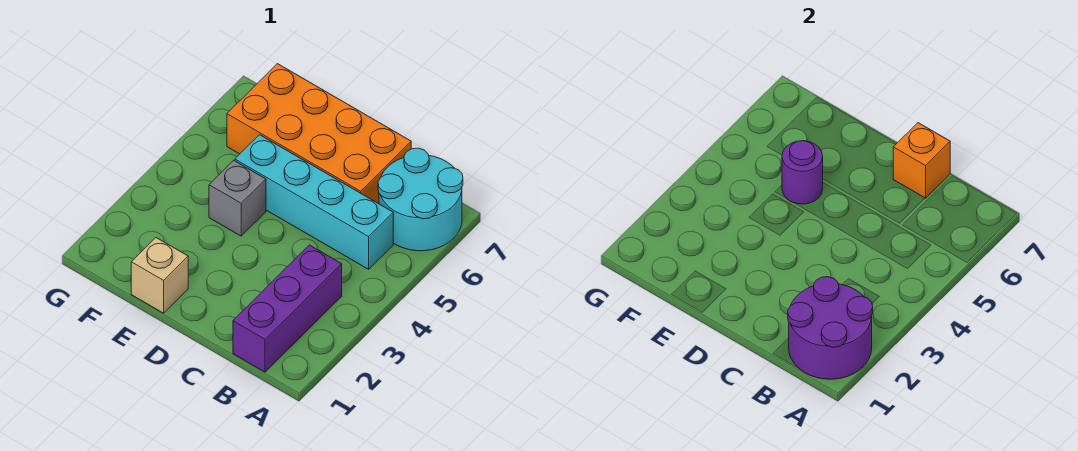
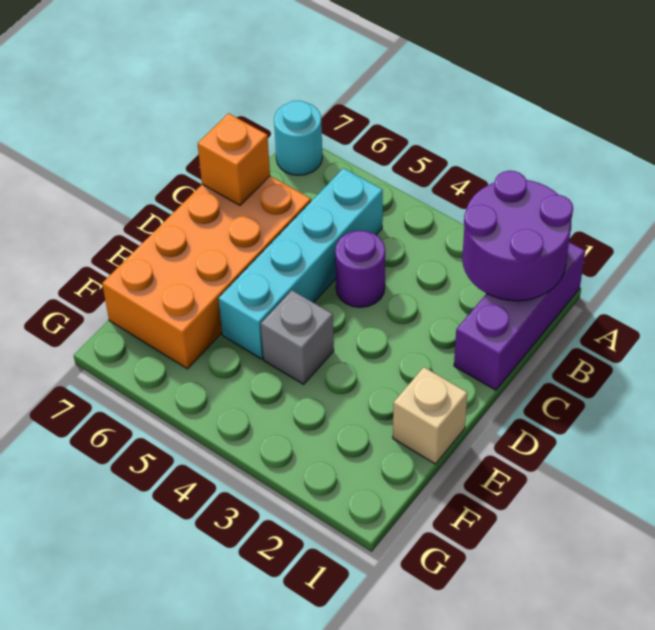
cyan 2x2 round brick [378,148,463,251] -> cyan 1x1 round brick [274,101,322,175]
purple 1x3 brick [233,245,342,372] -> purple 1x3 brick turned to [454,242,585,390]
purple 1x1 round brick [782,141,823,204] -> purple 1x1 round brick moved to [335,231,385,307]

